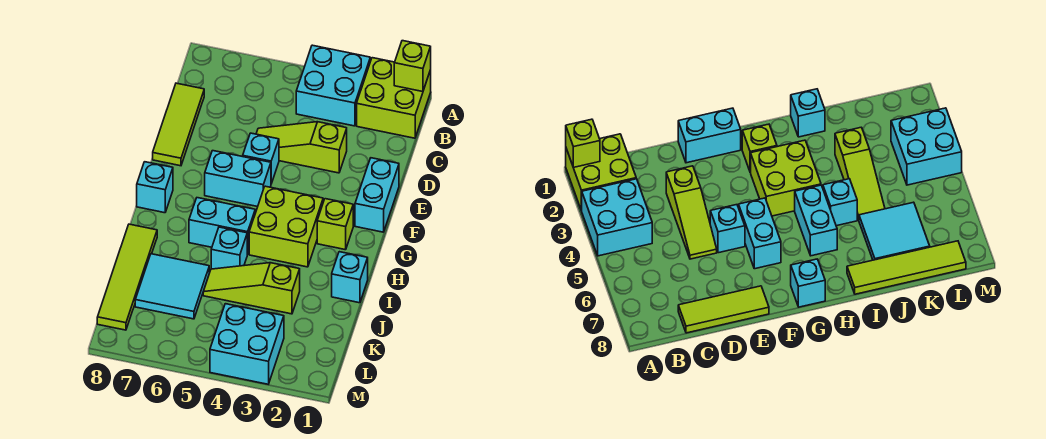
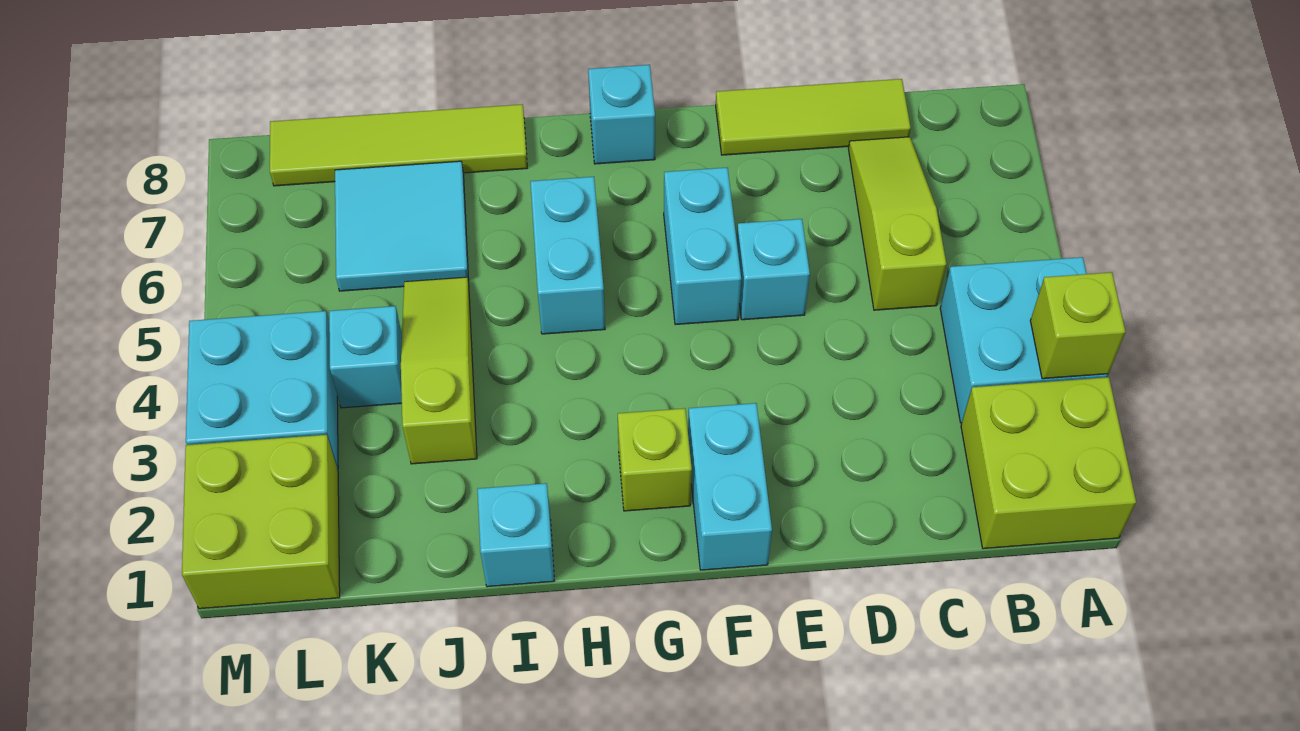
lime 1x1 brick [394,41,431,92] -> lime 1x1 brick moved to [1030,272,1126,379]
lime 1x3 slope [256,122,347,173] -> lime 1x3 slope moved to [849,137,946,310]
cyan 1x2 brick [355,158,399,232] -> cyan 1x2 brick turned to [688,403,772,570]
lime 2x2 brick [249,186,323,267] -> lime 2x2 brick moved to [182,435,340,609]
cyan 1x1 brick [211,227,248,269] -> cyan 1x1 brick moved to [329,306,402,408]

